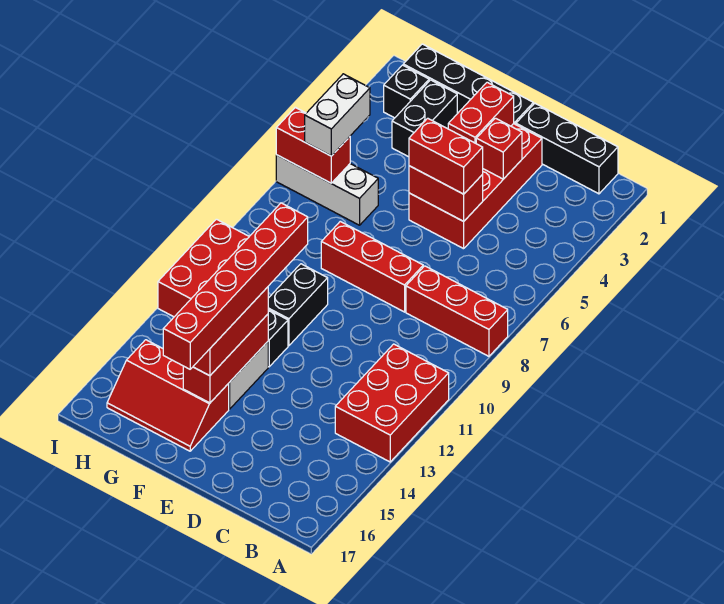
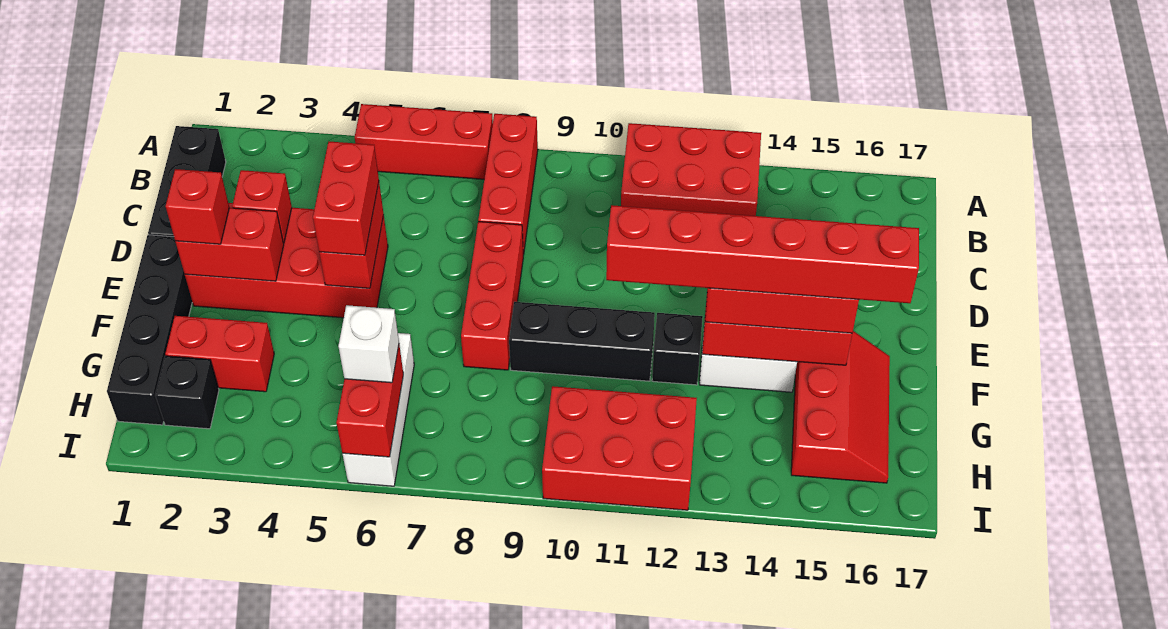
none -> red 1x3 brick [355,104,493,179]
none -> red 1x1 brick [166,169,229,244]
black 1x2 brick [268,264,328,346] -> black 1x3 brick [509,302,655,381]
black 1x2 brick [392,80,457,157] -> red 1x2 brick [165,316,274,392]
white 1x2 brick [305,74,370,156] -> white 1x1 brick [338,305,399,383]

